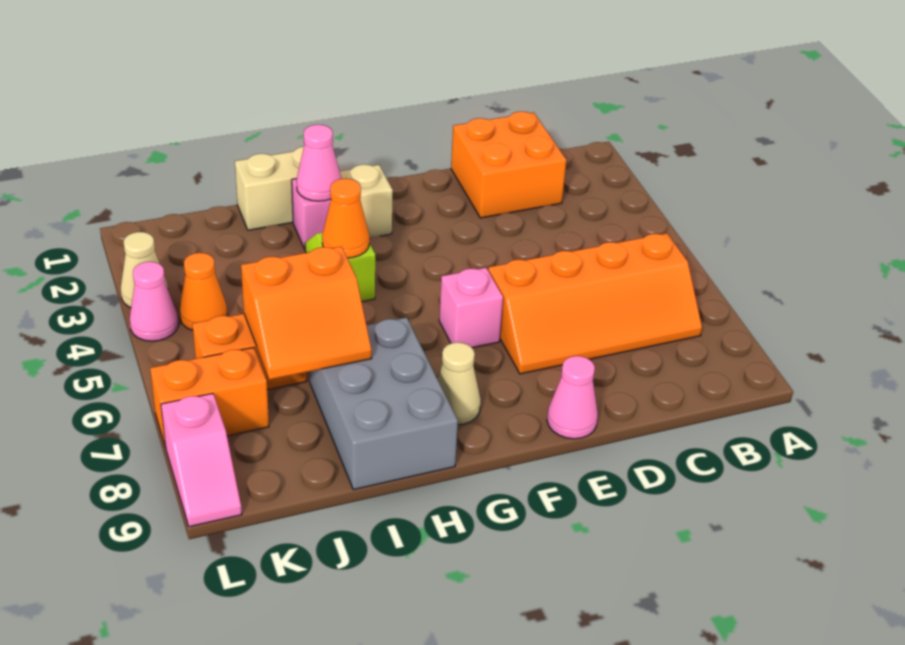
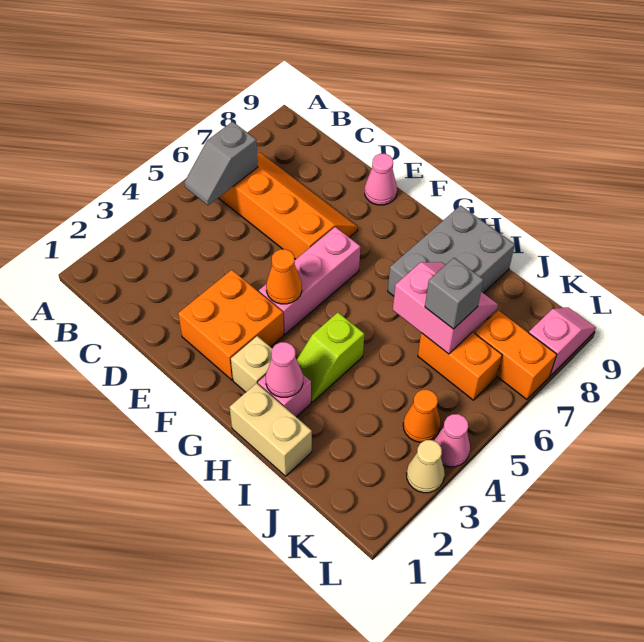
none -> grey 1x2 slope [184,122,258,205]
orange 2x2 brick [451,112,566,218] -> orange 2x2 brick moved to [178,270,284,380]
pink 1x1 brick [439,268,503,348] -> pink 1x3 brick [259,227,360,334]
tan 1x1 cone [437,342,481,425] -> none
orange 1x1 cone [322,179,369,258] -> orange 1x1 cone moved to [266,249,302,304]
orange 2x2 slope [241,247,372,379] -> pink 2x2 slope [393,262,498,354]
none -> grey 1x1 brick [425,258,484,329]

